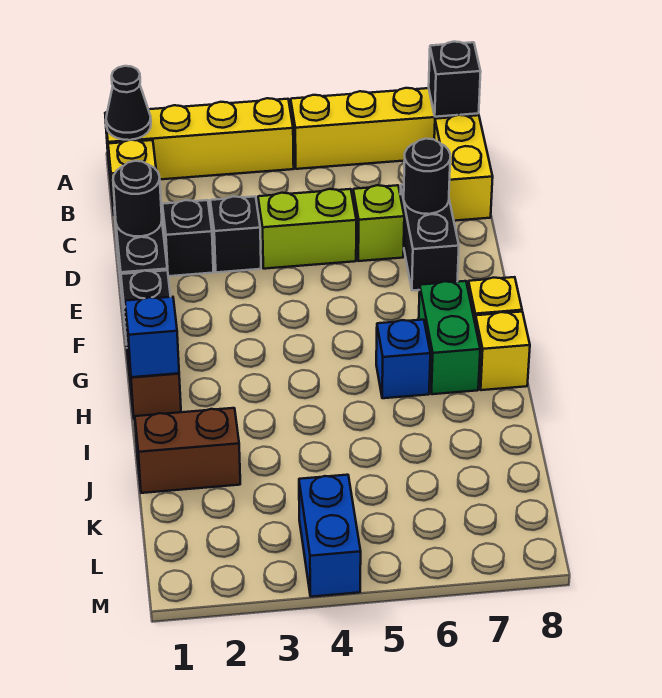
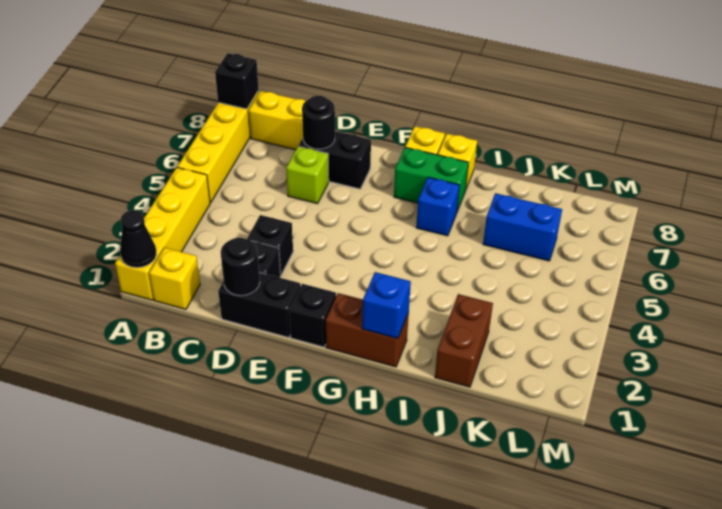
lime 1x2 brick [258,189,356,269] -> none
blue 1x2 brick [299,475,361,597] -> blue 1x2 brick moved to [483,193,562,261]

